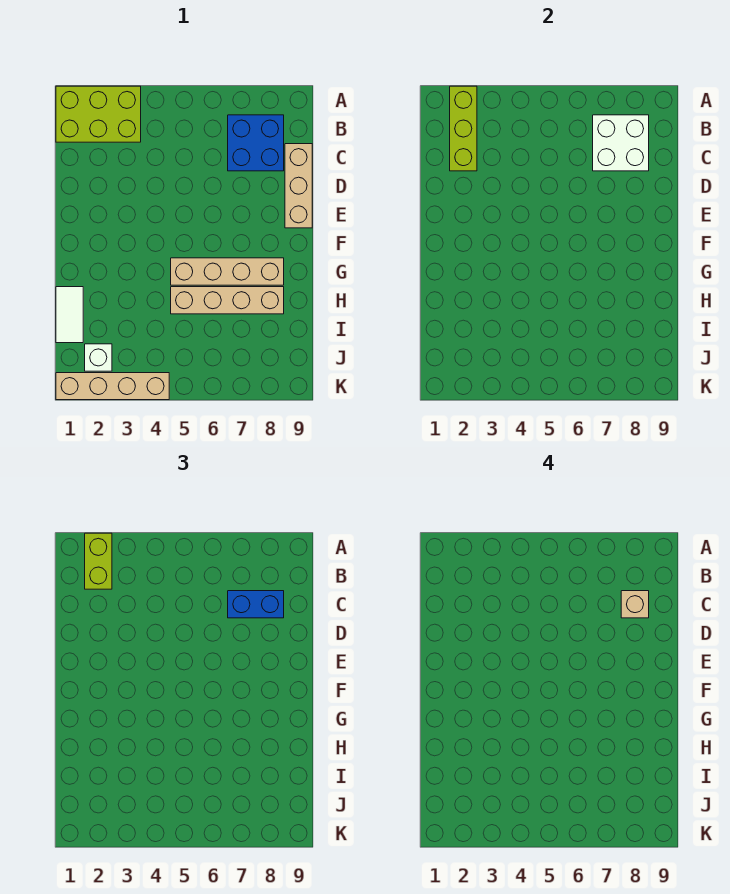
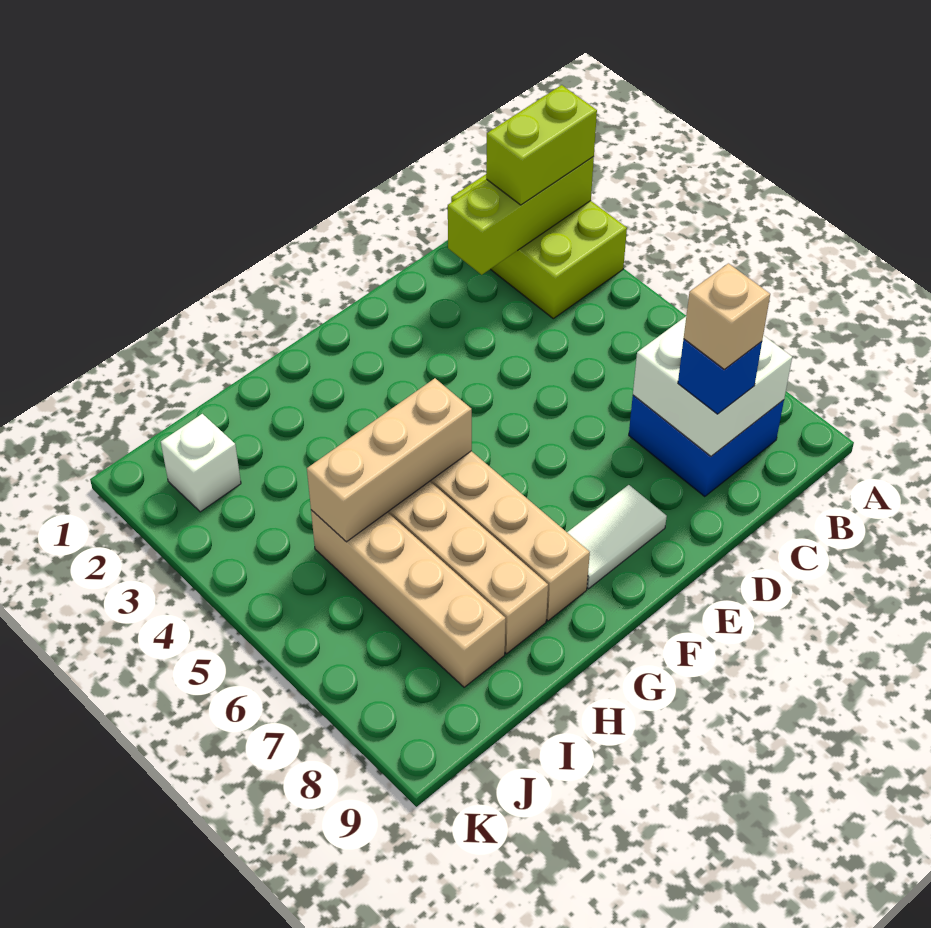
blue 1x2 brick [228,591,284,618] -> blue 1x1 brick [678,339,762,414]
tan 1x3 brick [285,144,312,228] -> tan 1x3 brick moved to [307,378,472,542]
white 1x2 tile [56,287,83,343] -> white 1x2 tile moved to [567,485,667,589]
tan 1x4 brick [56,373,169,400] -> tan 1x4 brick moved to [311,510,506,687]

